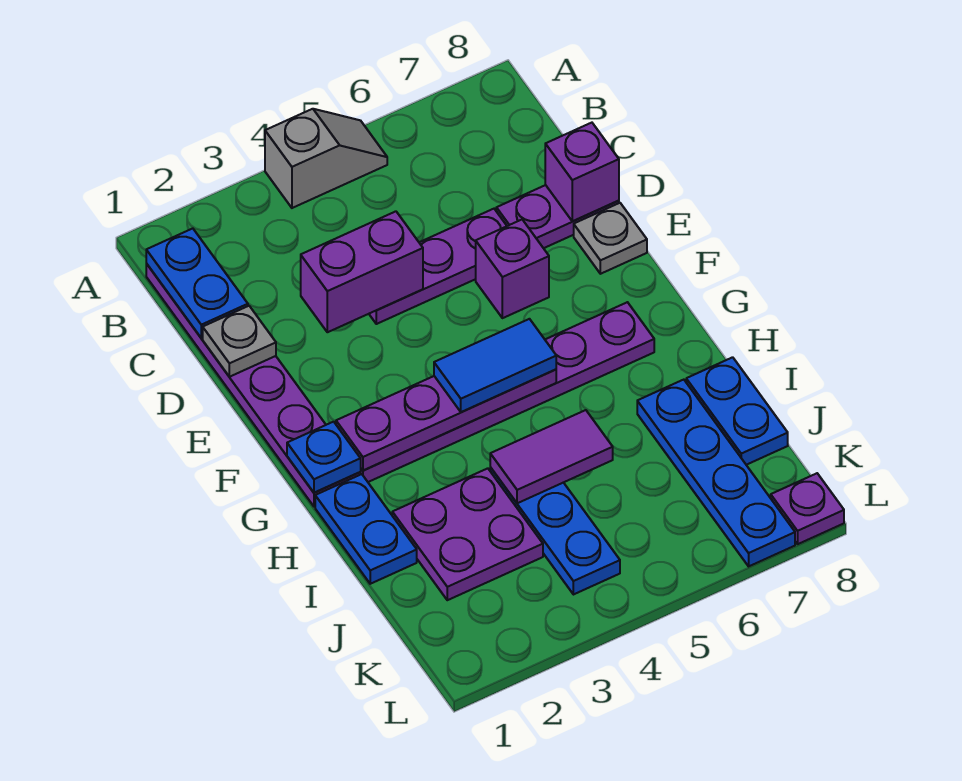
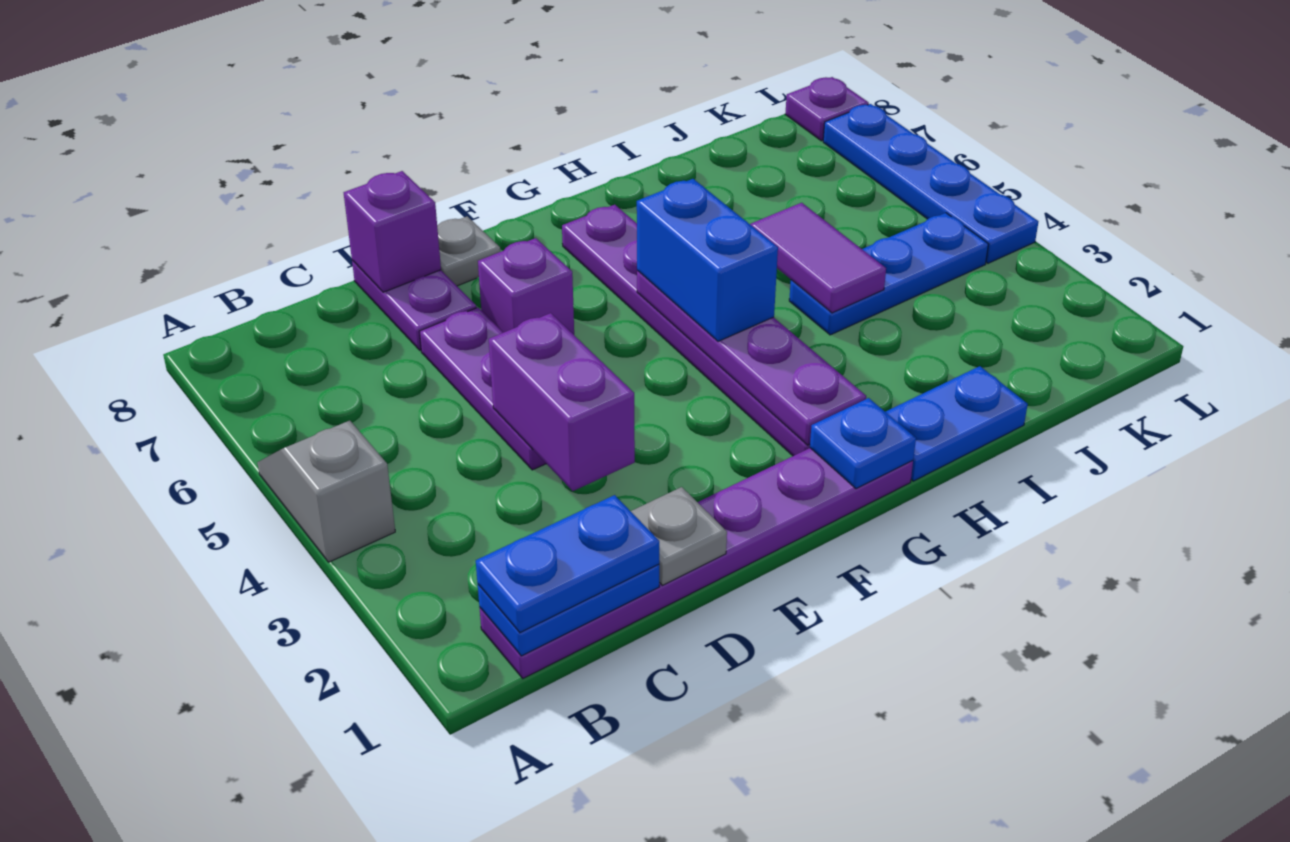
blue 1x2 tile [434,319,556,412] -> blue 1x2 brick [637,179,778,341]
purple 2x2 plate [392,468,543,600] -> none
blue 1x4 plate [637,380,795,566] -> blue 1x4 plate turned to [823,104,1039,263]
blue 1x2 plate [686,357,788,465] -> blue 1x2 plate moved to [476,495,659,633]

